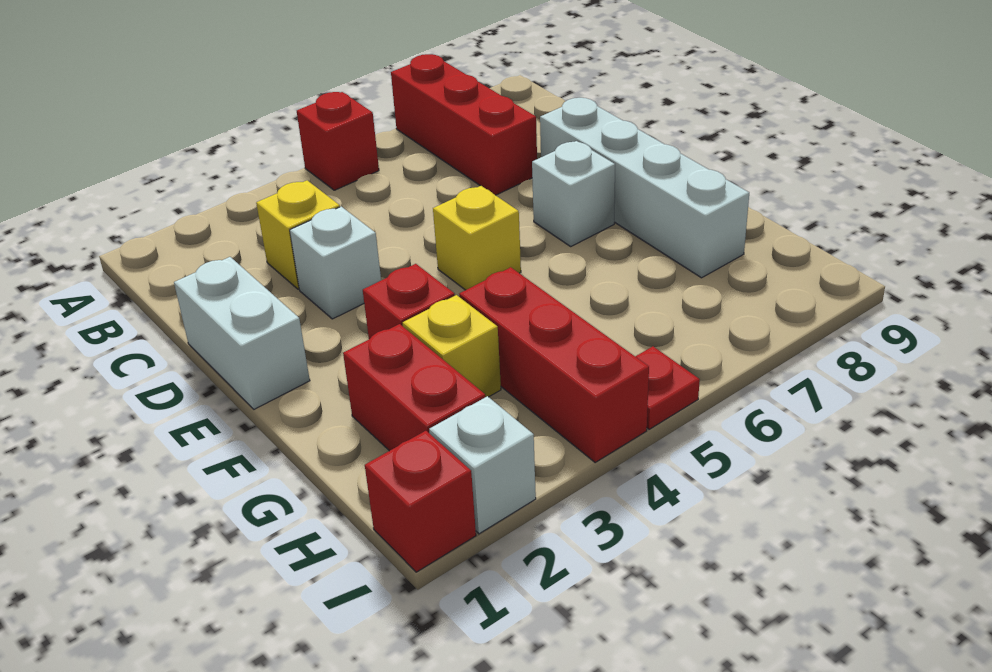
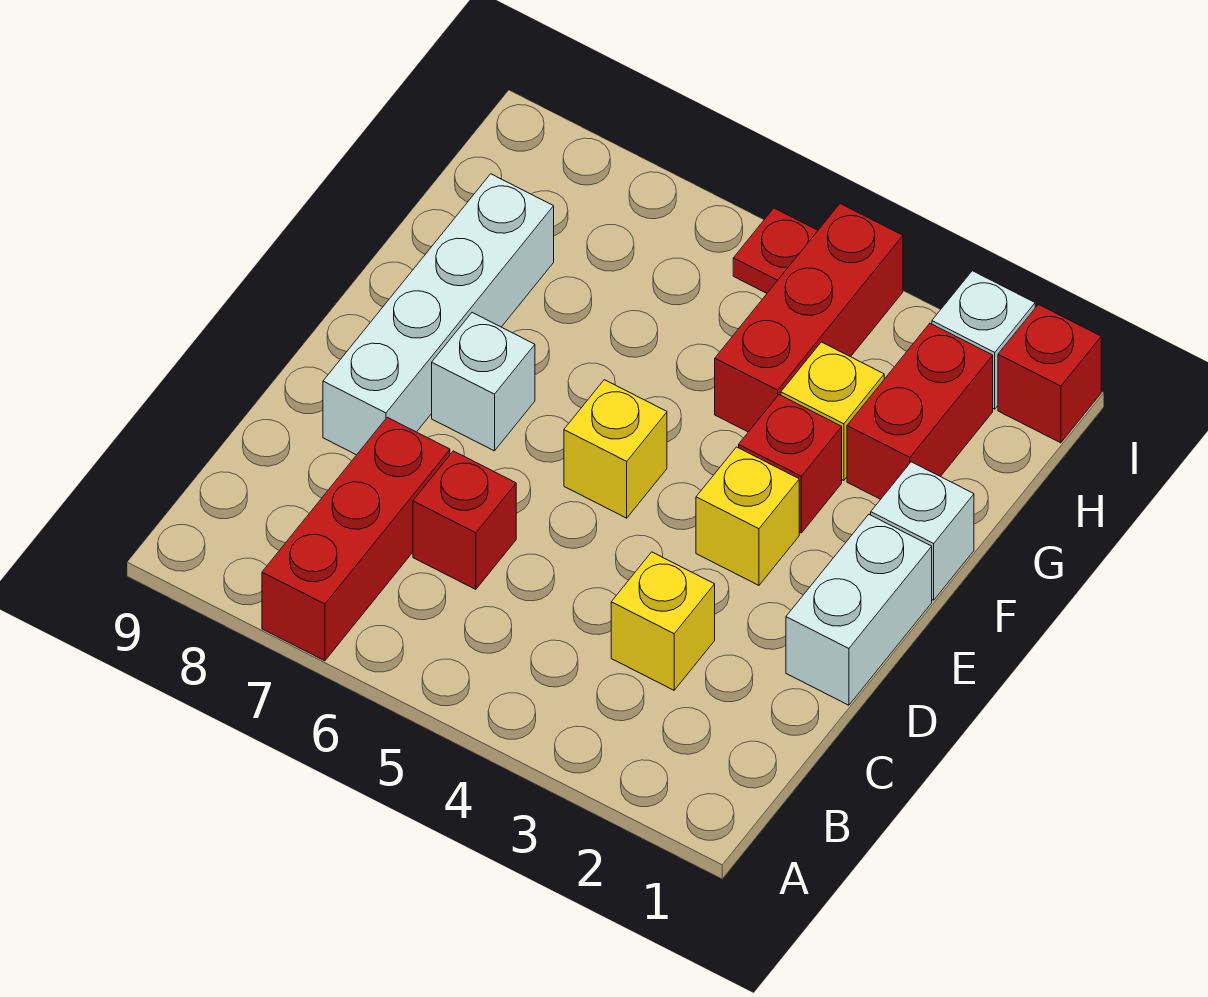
red 1x1 brick [297,92,379,190] -> red 1x1 brick moved to [413,451,516,589]
white 1x1 brick [290,207,381,319] -> white 1x1 brick moved to [871,462,974,600]
none -> yellow 1x1 brick [696,447,799,585]

